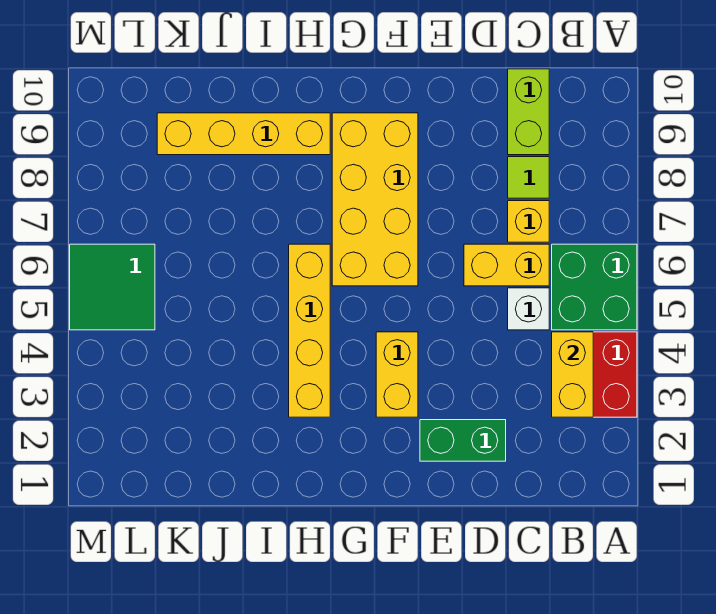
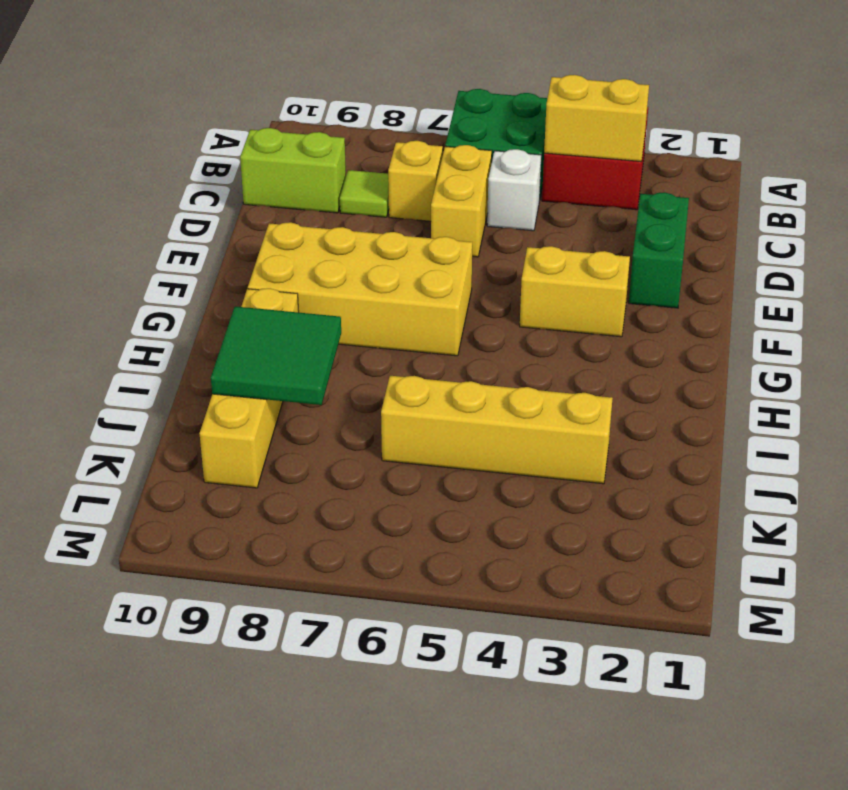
yellow 1x4 brick [289,244,330,417] -> yellow 1x4 brick moved to [381,376,613,484]
green 2x2 tile [70,244,155,330] -> green 2x2 tile moved to [211,306,341,405]

